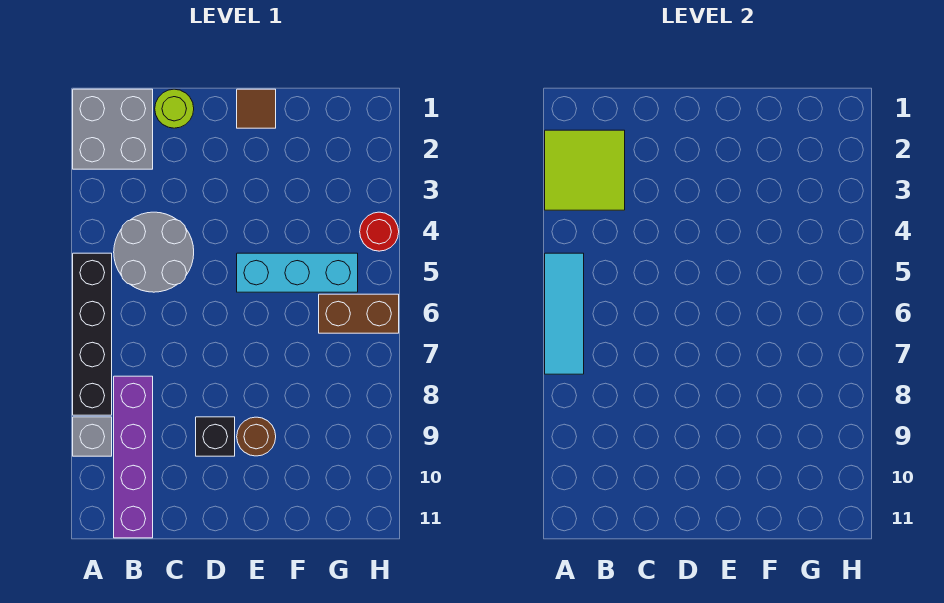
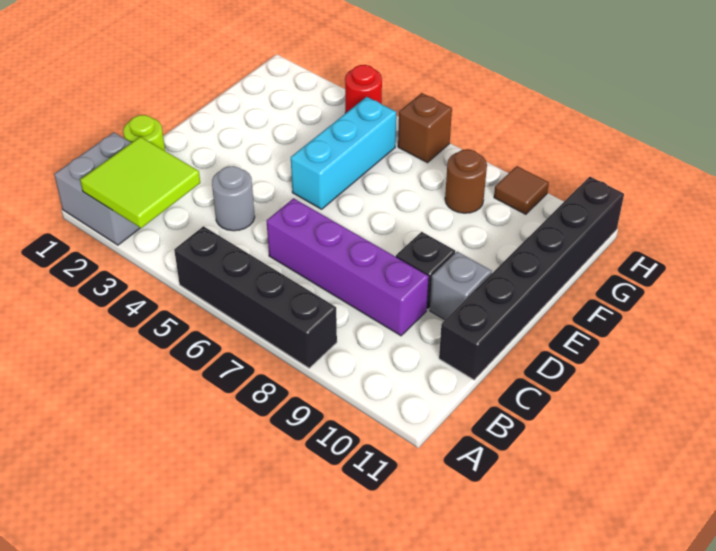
cyan 1x3 tile [545,253,584,374] -> none
grey 1x1 brick [73,417,112,456] -> grey 1x1 brick moved to [430,251,492,320]
grey 2x2 round brick [114,212,194,292] -> grey 1x1 round brick [212,166,255,231]
purple 1x4 brick [114,376,153,538] -> purple 1x4 brick moved to [266,198,429,336]
none -> black 1x6 brick [439,177,624,380]
brown 1x1 tile [237,89,276,128] -> brown 1x1 tile moved to [494,166,549,214]
brown 1x1 round brick [237,417,276,456] -> brown 1x1 round brick moved to [445,149,487,213]
brown 1x2 brick [319,294,399,333] -> brown 1x1 brick [398,93,452,163]

